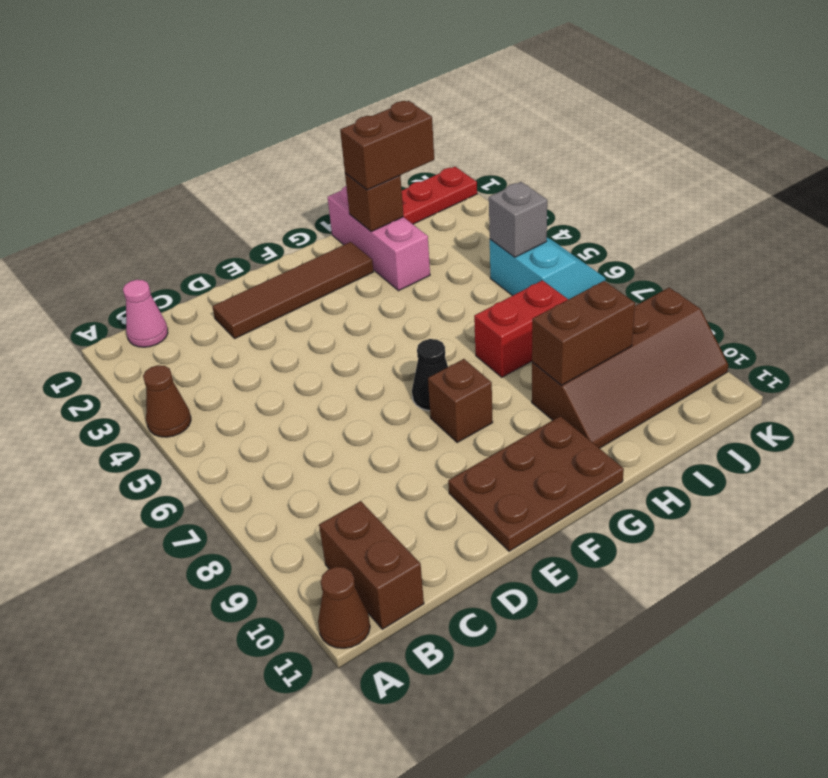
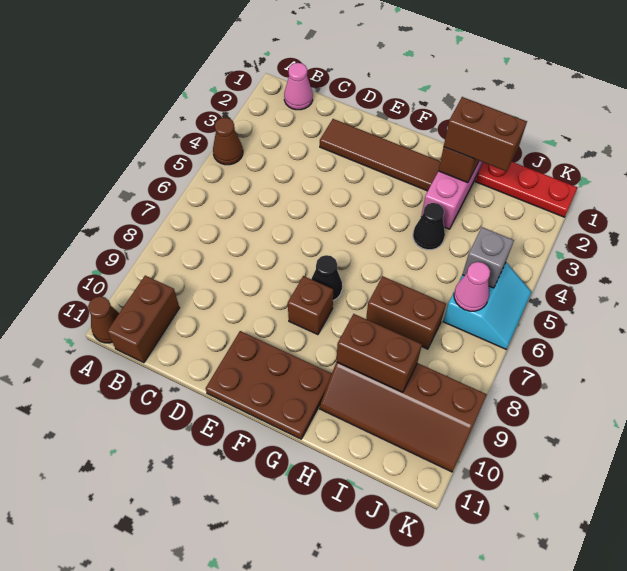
none -> black 1x1 cone [413,203,445,250]
red 1x2 brick [474,280,568,377] -> brown 1x2 brick [366,276,446,349]
none -> pink 1x1 cone [454,262,490,311]

